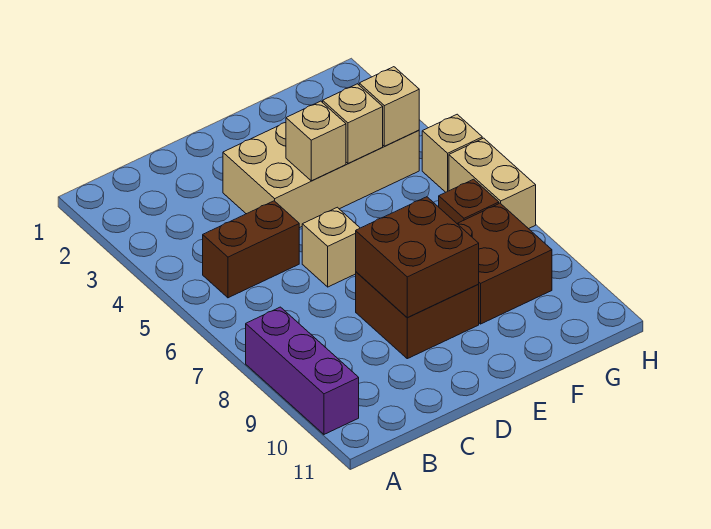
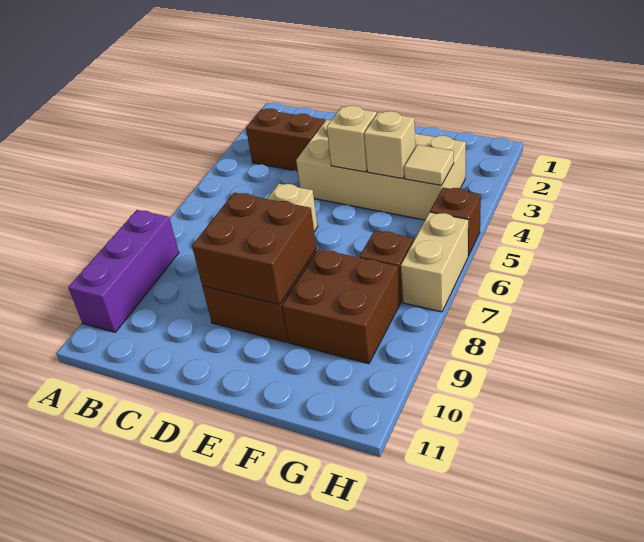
brown 1x2 brick [203,201,299,298] -> brown 1x2 brick moved to [246,109,325,171]
tan 1x1 brick [359,67,419,146] -> tan 1x1 tile [404,145,454,185]
tan 1x1 brick [422,114,482,192] -> brown 1x1 brick [430,188,481,256]

